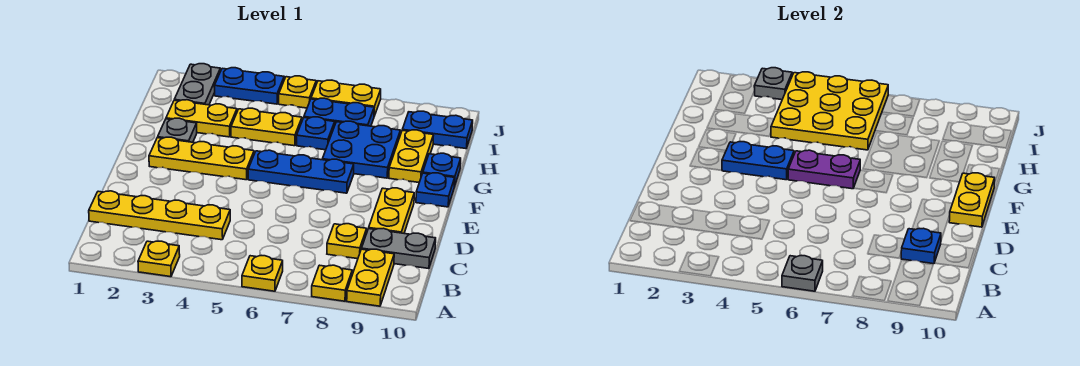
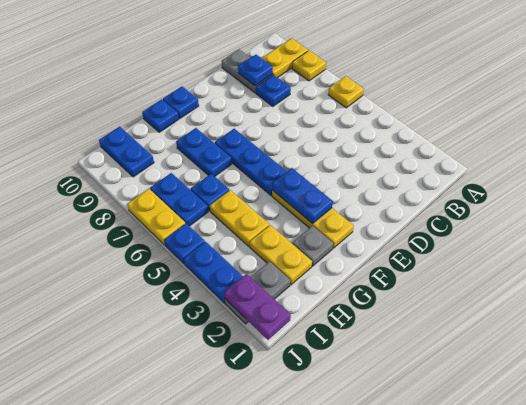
yellow 1x1 plate [138,241,180,277] -> none
grey 1x1 plate [782,256,823,291] -> none
yellow 1x4 plate [89,191,230,240] -> none
yellow 1x1 plate [327,224,367,259] -> blue 1x1 plate [256,75,291,106]
yellow 1x2 plate [369,188,414,233] -> none
yellow 1x2 plate [949,173,995,227] -> none
purple 1x2 plate [788,150,860,189] -> purple 1x2 plate moved to [224,274,291,340]
blue 2x2 plate [322,121,400,178] -> blue 1x2 plate [176,128,232,176]
yellow 1x2 plate [389,130,434,182] -> none
yellow 3x3 plate [771,72,888,150] -> none
grey 1x1 plate [754,68,792,100] -> none
yellow 1x1 plate [279,76,316,108] -> blue 1x1 plate [164,224,205,263]

